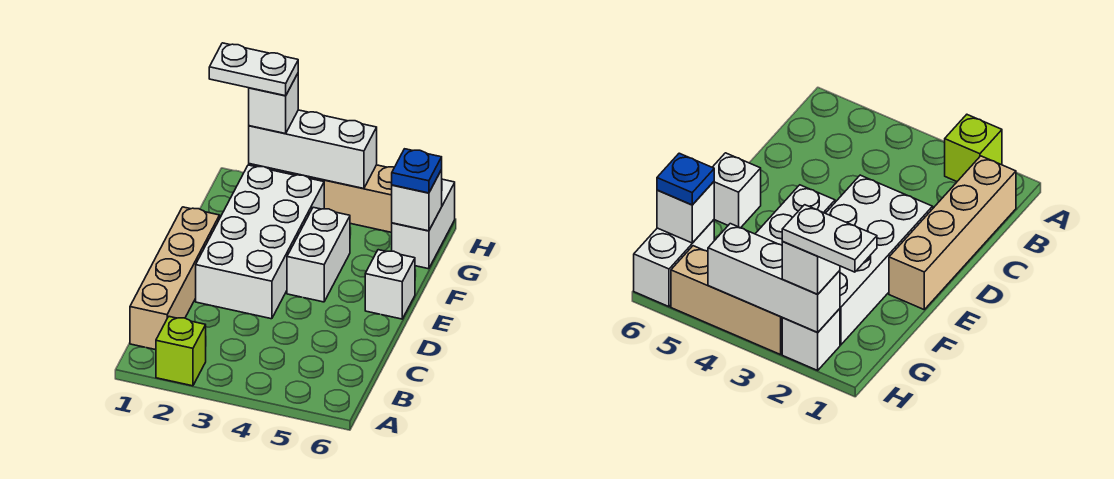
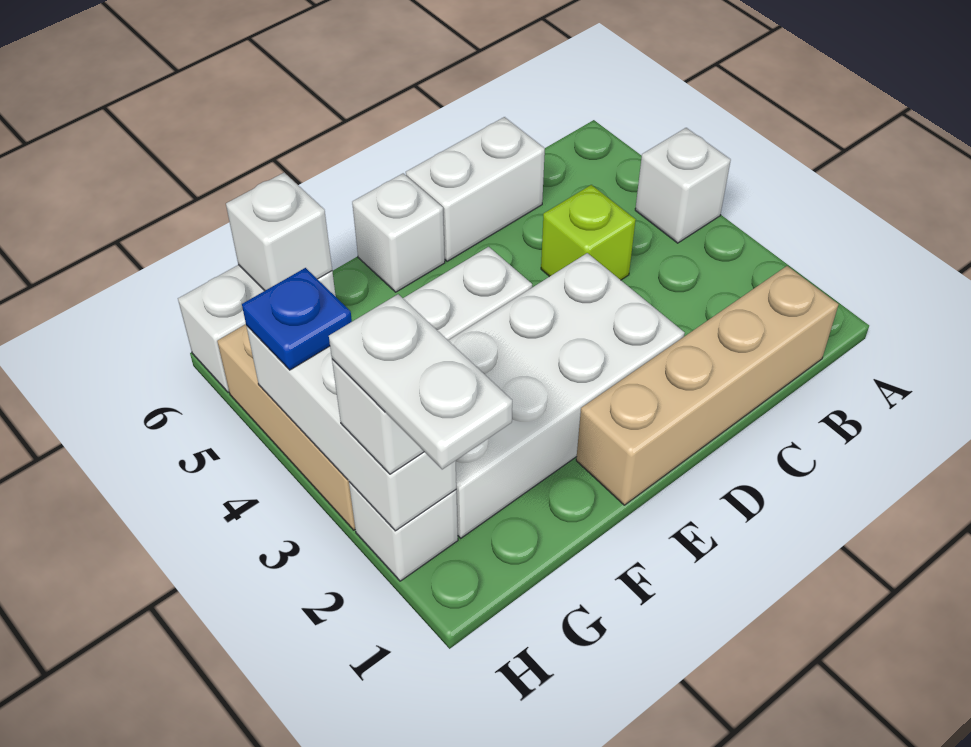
lime 1x1 brick [156,317,206,386] -> lime 1x1 brick moved to [541,185,636,280]
none -> white 1x1 brick [635,128,731,243]
none -> white 1x2 brick [406,117,545,261]
blue 1x1 plate [392,149,442,193] -> blue 1x1 plate moved to [242,268,352,370]

